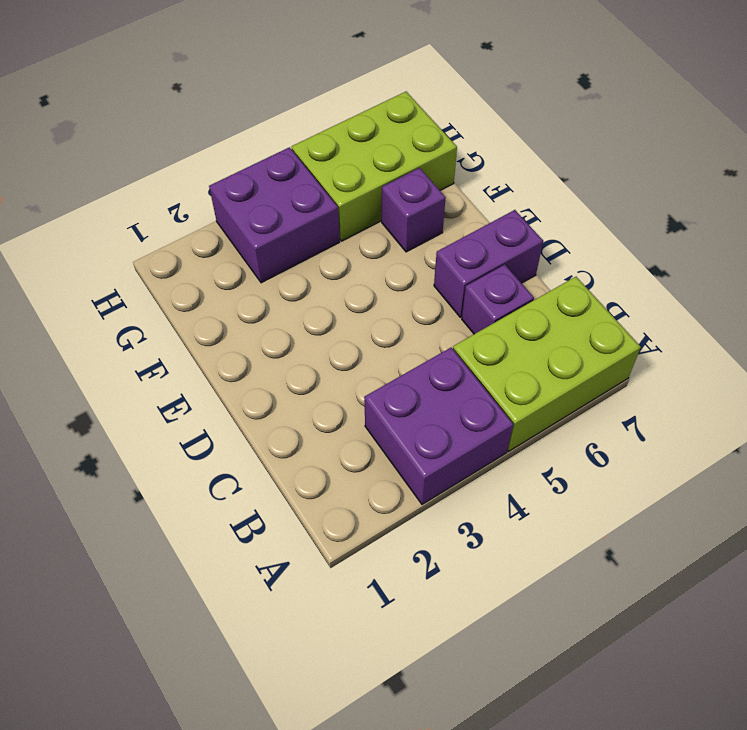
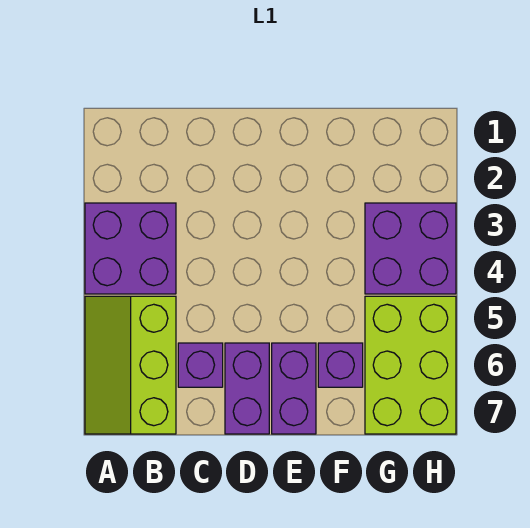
lime 2x3 brick [453,277,641,451] -> lime 2x3 slope [85,296,176,434]
none -> purple 1x2 brick [272,343,316,434]

